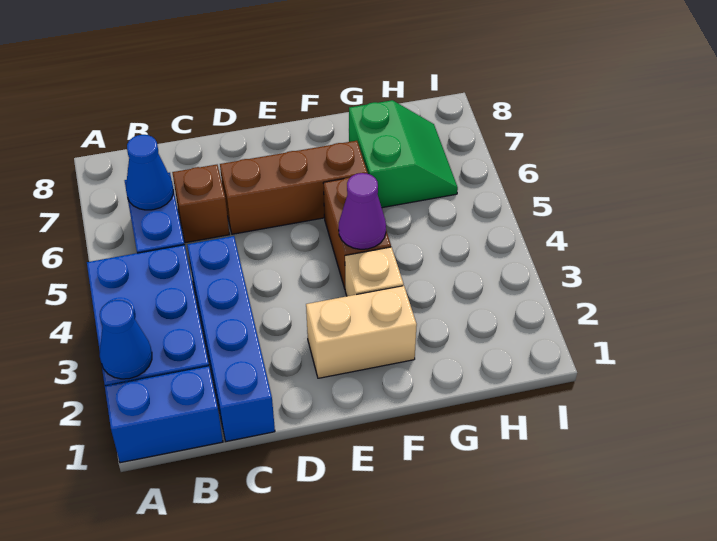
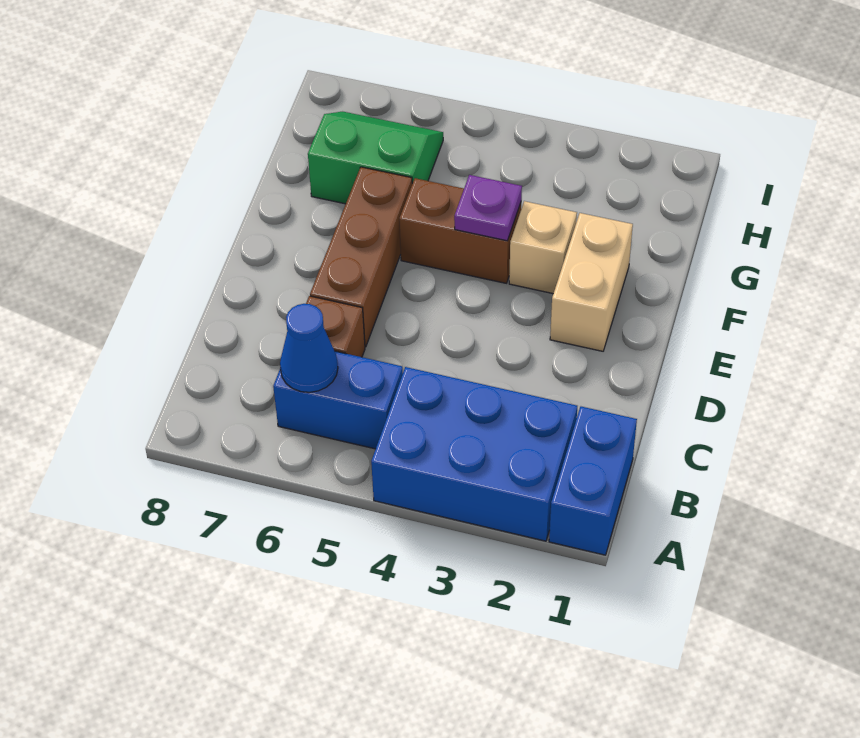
blue 1x1 cone [100,300,152,379] -> none
blue 1x4 brick [187,236,275,441] -> none
purple 1x1 cone [339,173,386,249] -> purple 1x1 plate [454,175,522,241]

